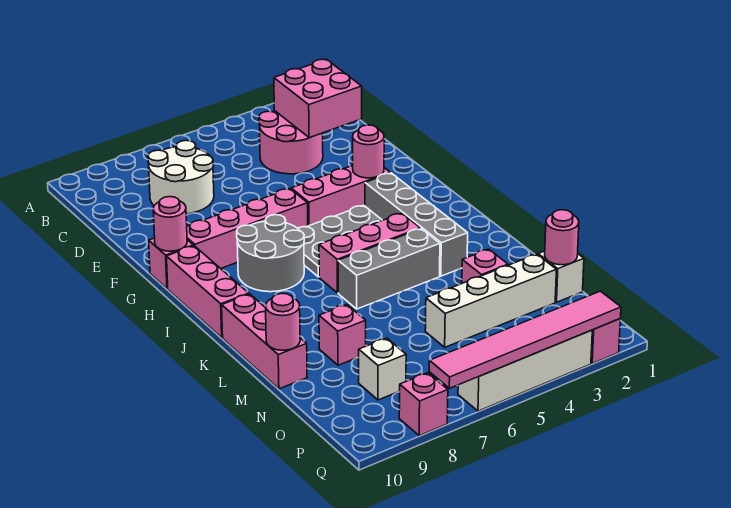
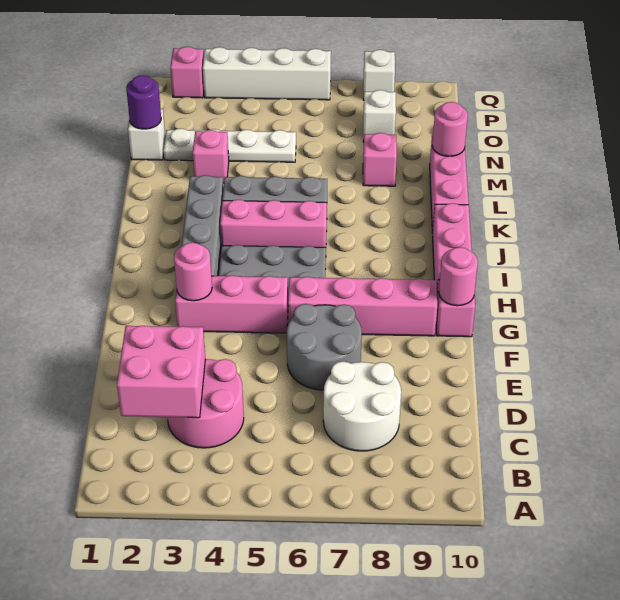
grey 2x2 round brick [237,215,304,292] -> grey 2x2 round brick moved to [287,304,362,390]
pink 1x1 round brick [545,210,579,265] -> purple 1x1 round brick [126,75,161,129]
white 1x4 brick [425,254,557,347] -> white 1x4 plate [163,129,296,162]
pink 1x6 tile [429,291,621,388] -> none
pink 1x1 brick [399,373,448,436] -> white 1x1 brick [363,50,395,100]

